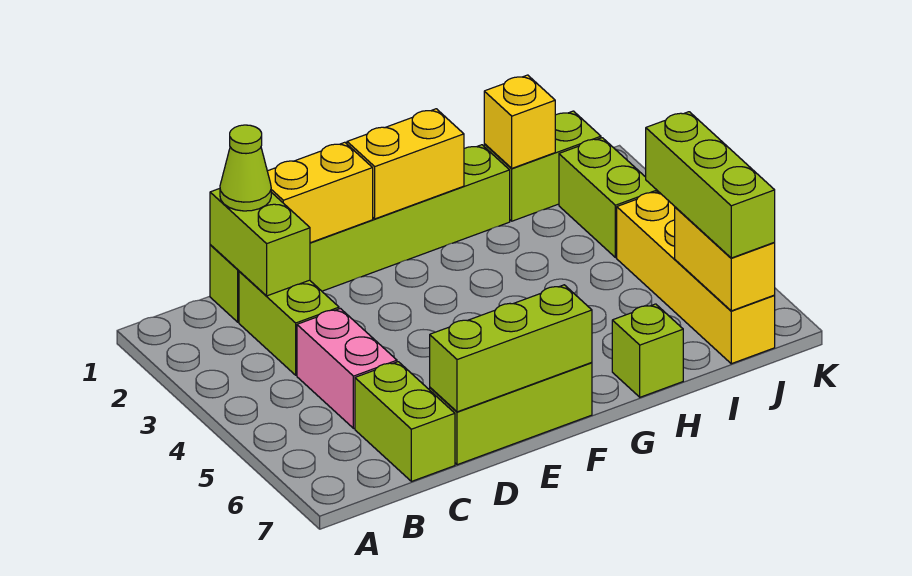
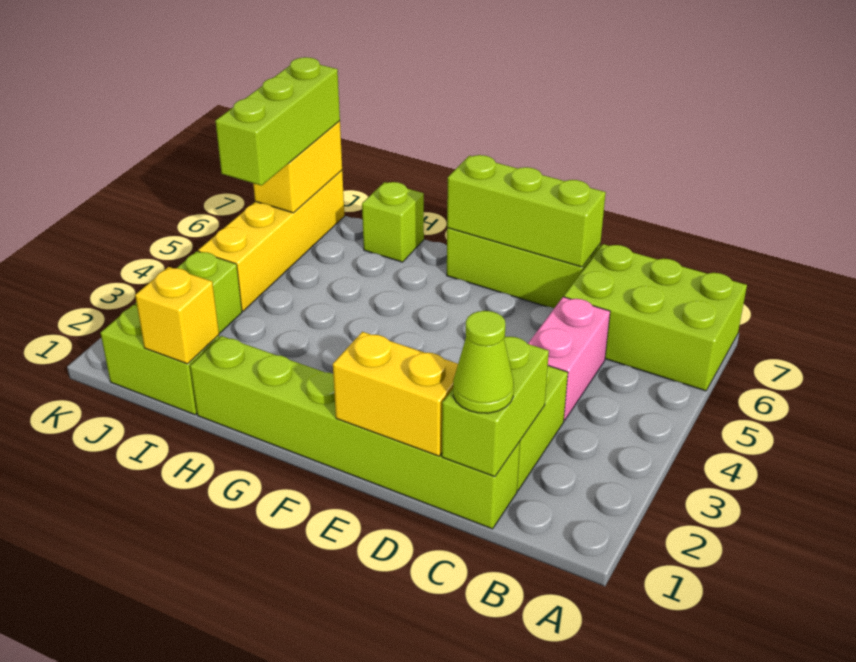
lime 1x2 brick [355,362,455,481] -> lime 2x3 brick [564,244,747,391]
yellow 1x2 brick [347,109,464,219] -> none

